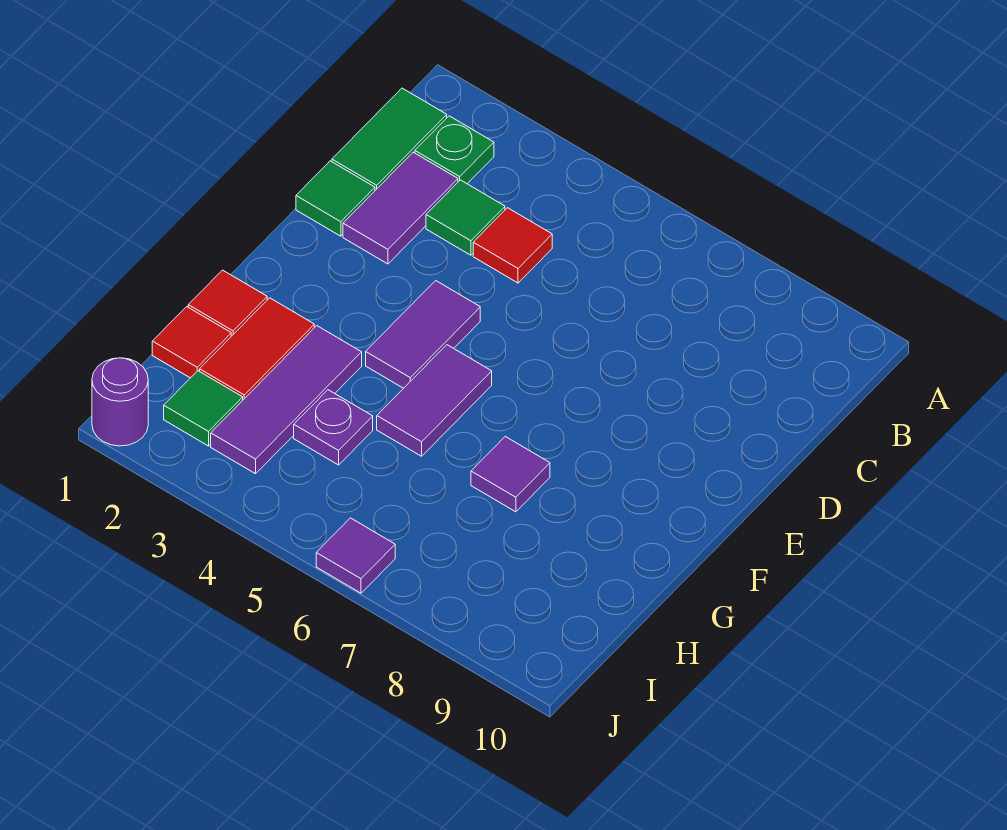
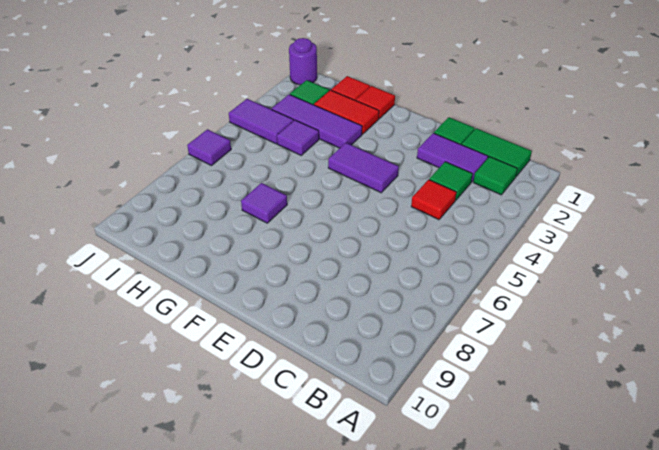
green 1x1 plate [415,116,494,184] -> green 1x1 tile [473,157,517,195]
purple 1x2 tile [377,345,492,456] -> purple 1x2 tile moved to [229,99,294,144]
purple 1x1 plate [294,390,373,465] -> purple 1x1 tile [277,120,319,155]

